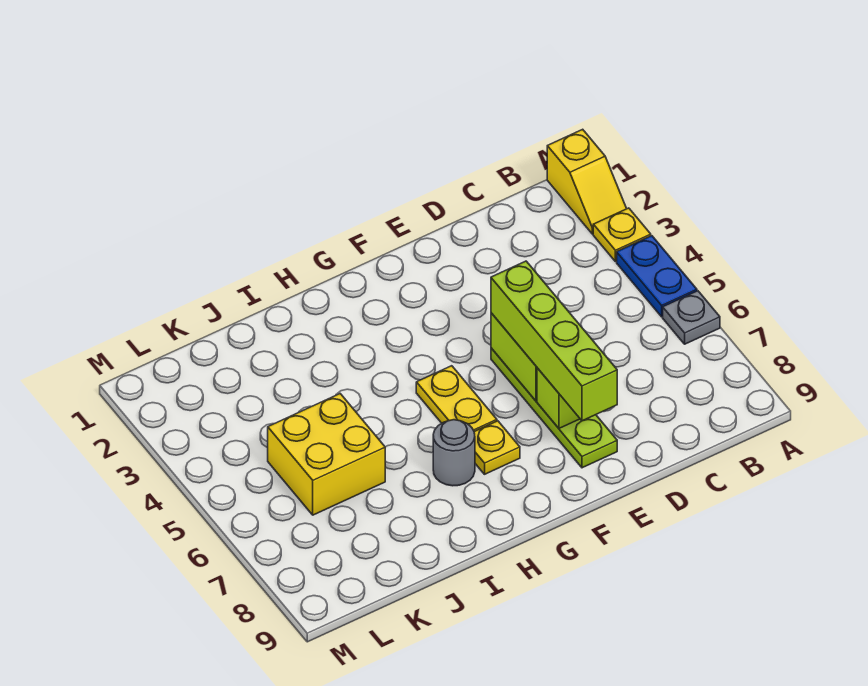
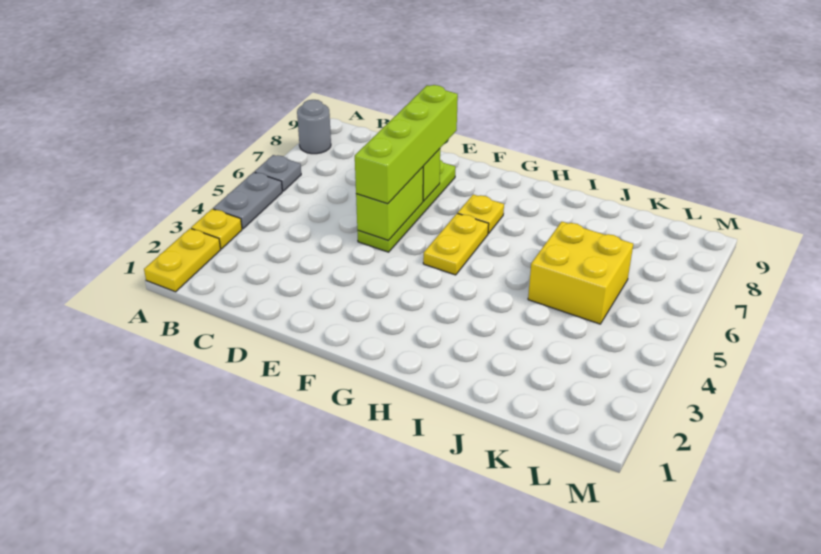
yellow 1x2 slope [547,129,627,234] -> yellow 1x2 plate [144,228,221,292]
blue 1x2 plate [617,236,697,317] -> grey 1x2 plate [213,172,282,229]
grey 1x1 round brick [433,420,475,486] -> grey 1x1 round brick moved to [297,100,331,154]

